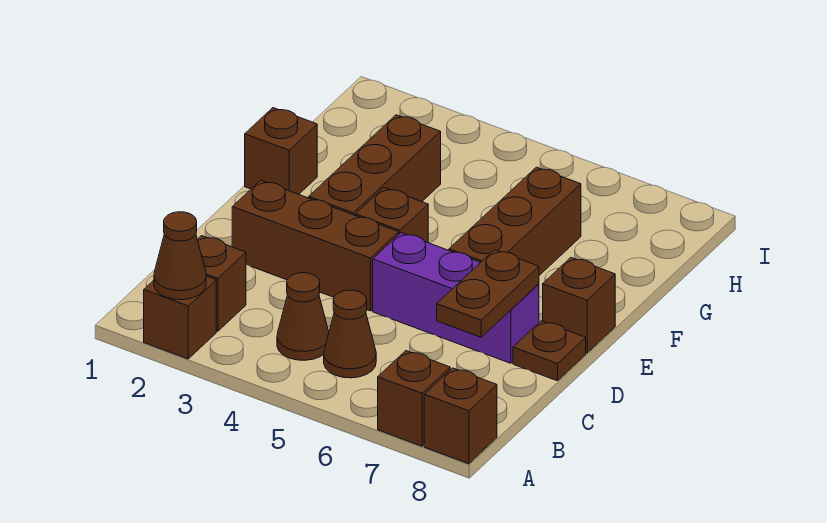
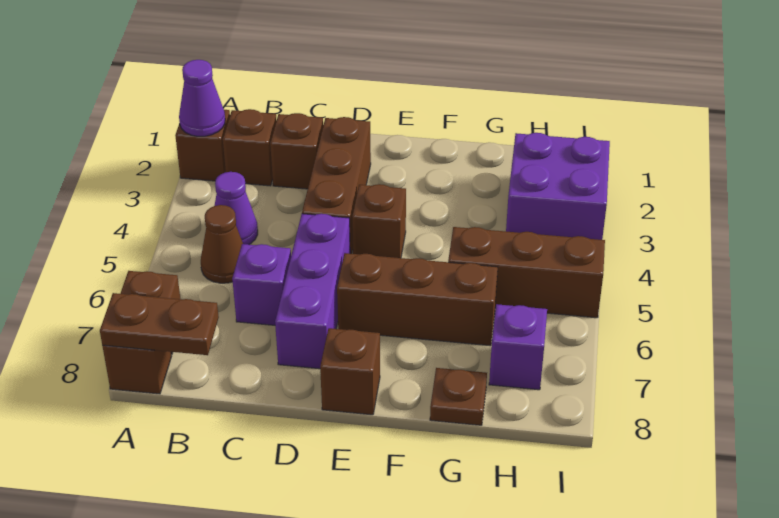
brown 1x1 cone [154,212,206,300] -> purple 1x1 cone [179,60,225,136]
brown 1x1 cone [277,273,329,360] -> purple 1x1 cone [214,172,258,245]
none -> purple 1x1 brick [232,244,291,325]
brown 1x2 plate [437,250,539,337] -> brown 1x2 plate moved to [100,293,219,355]
brown 1x1 plate [513,321,586,381] -> brown 1x1 plate moved to [430,368,487,425]
brown 1x3 brick [309,115,441,216] -> brown 1x3 brick moved to [448,227,605,318]
brown 1x1 brick [245,108,317,194] -> brown 1x1 brick moved to [270,113,323,189]
none -> purple 2x2 brick [506,133,610,240]
none -> purple 1x1 brick [489,304,547,390]

